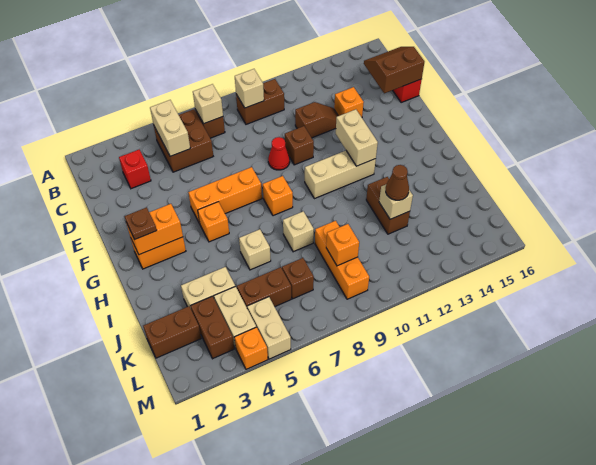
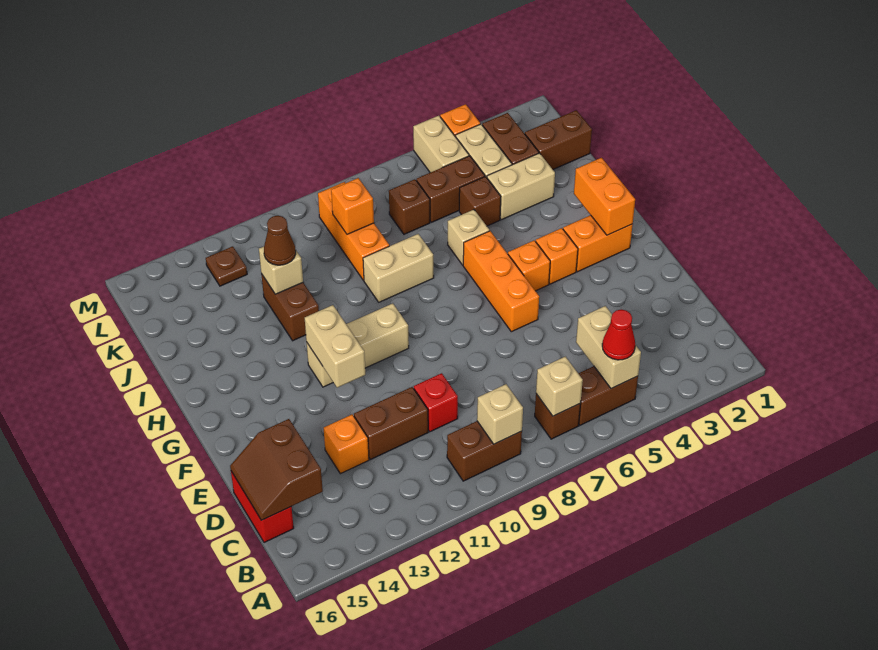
brown 2x2 brick [154,109,213,172] -> brown 1x2 brick [578,366,638,425]
red 1x1 brick [119,150,151,189] -> red 1x1 brick moved to [414,373,458,432]
brown 2x2 slope [364,47,424,93] -> brown 2x2 slope turned to [230,419,323,520]
brown 1x2 slope [295,102,338,138] -> brown 1x2 brick [354,387,428,460]
red 1x1 cone [268,137,290,170] -> red 1x1 cone moved to [602,310,635,360]
brown 1x1 brick [285,126,314,165] -> brown 1x1 brick moved to [459,177,501,226]
orange 1x3 brick [188,167,262,224] -> orange 1x3 brick turned to [463,231,539,332]
orange 1x2 brick [126,204,183,255] -> orange 1x2 brick turned to [574,158,635,235]
brown 1x1 plate [124,207,157,240] -> brown 1x1 plate moved to [206,246,247,286]
orange 1x1 brick [263,176,293,216] -> orange 1x1 brick moved to [536,228,578,284]
tan 1x1 brick [283,211,314,252] -> tan 1x2 brick [363,234,434,302]

